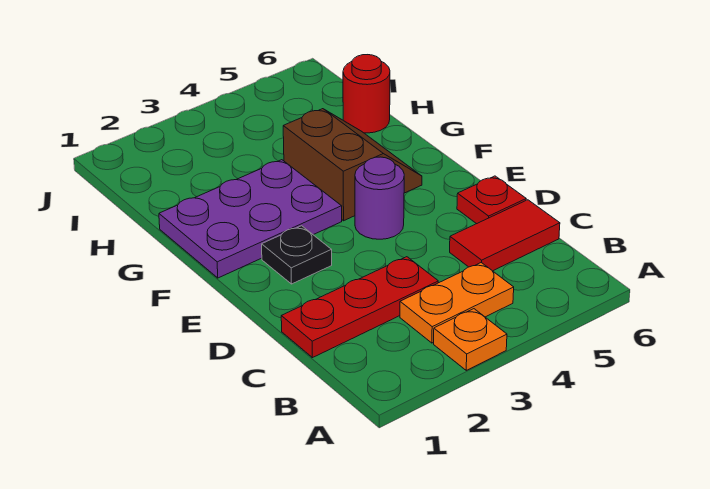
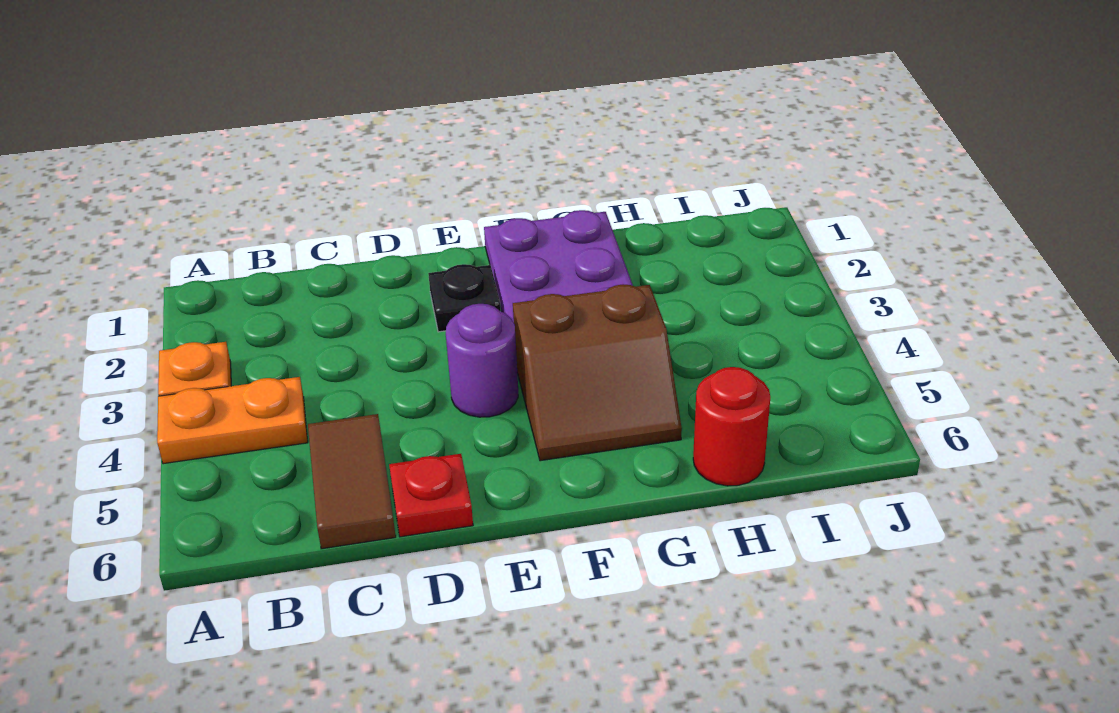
orange 1x2 plate [400,263,514,343] -> orange 1x2 plate turned to [157,377,308,464]
red 1x3 plate [281,257,438,358] -> none
red 1x2 tile [450,200,560,271] -> brown 1x2 tile [308,414,396,549]

